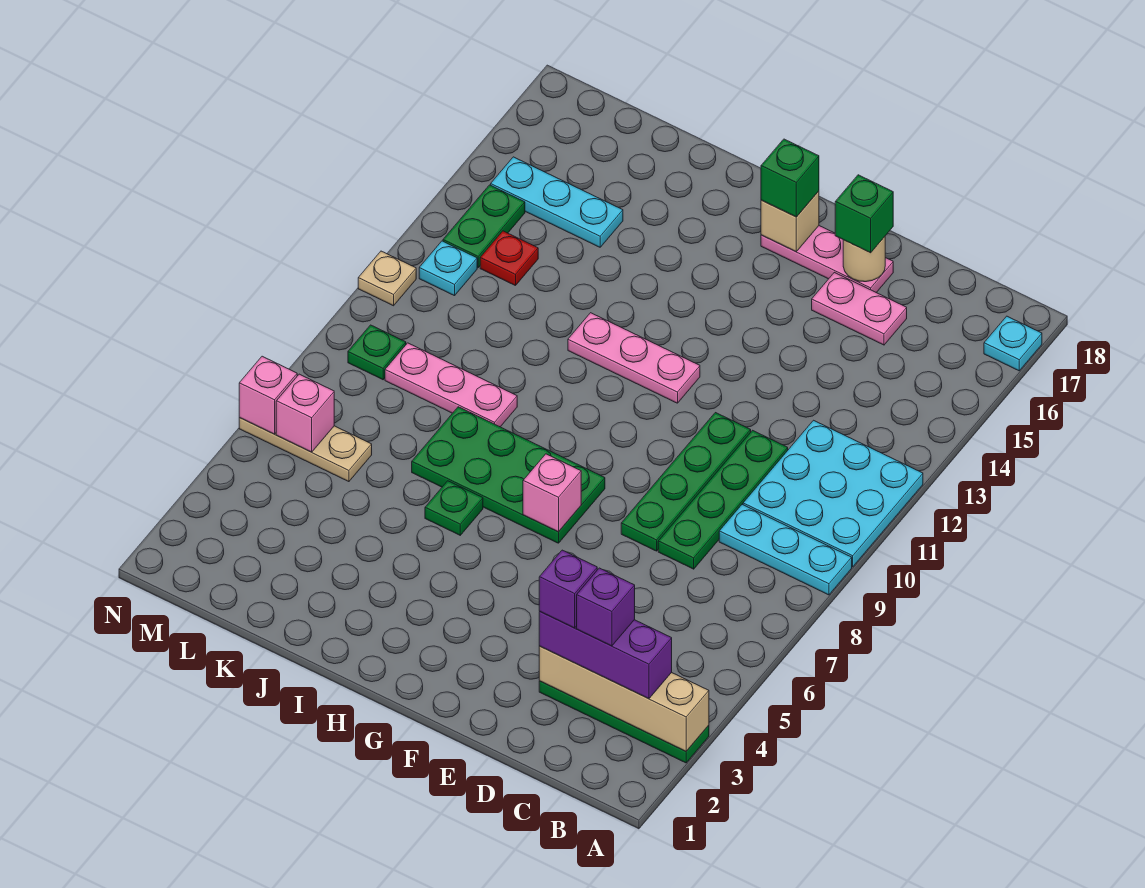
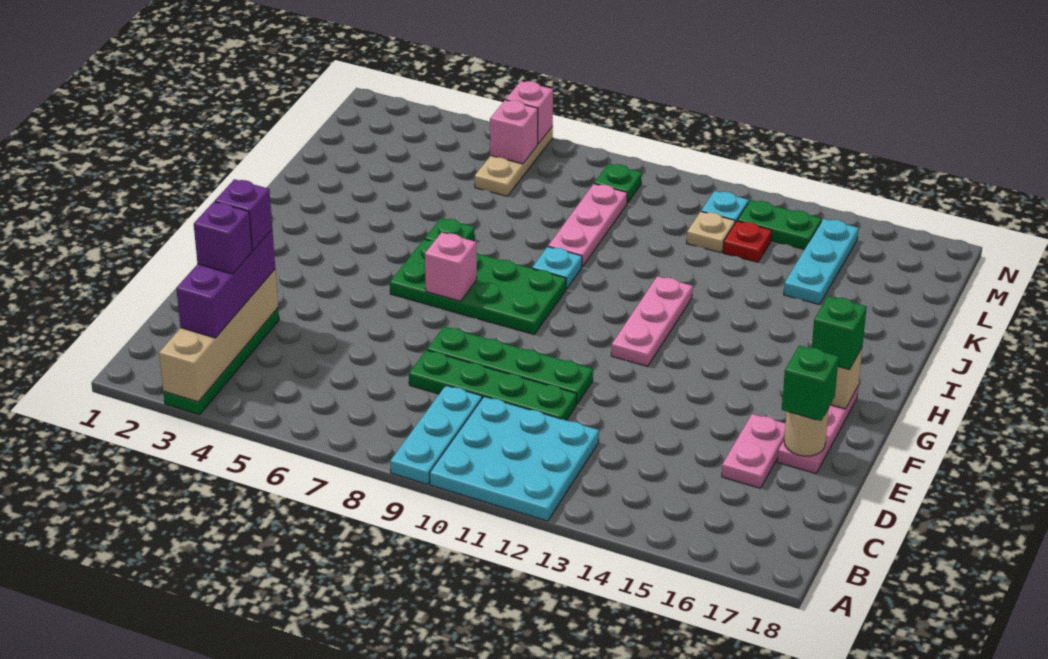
cyan 1x1 plate [984,316,1042,371] -> cyan 1x1 plate moved to [532,247,582,289]
green 2x4 plate [412,407,605,543] -> green 2x4 plate turned to [390,239,566,334]
tan 1x1 plate [358,251,416,306] -> tan 1x1 plate moved to [687,212,735,253]

